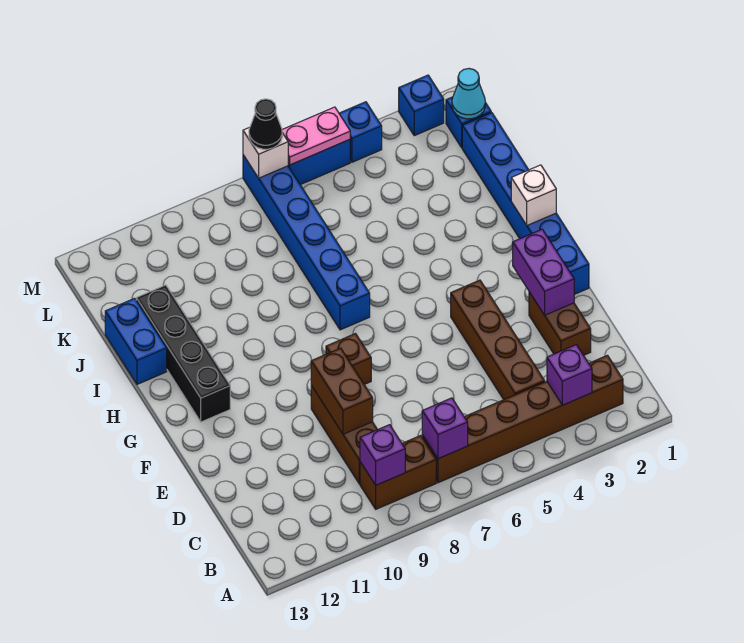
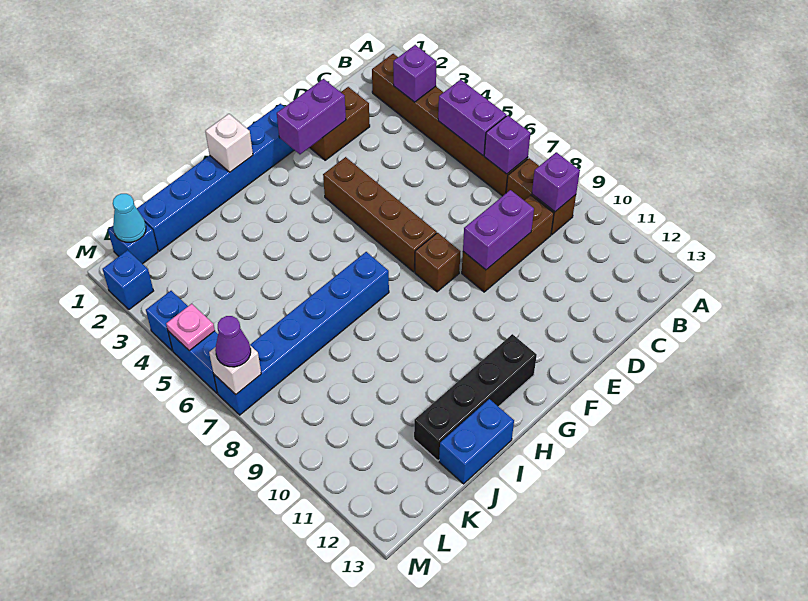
none -> purple 1x2 brick [438,80,506,155]
brown 1x4 brick [451,280,545,399] -> brown 1x4 brick turned to [323,157,437,272]
brown 1x2 brick [311,348,373,434] -> purple 1x2 brick [463,190,534,270]
pink 1x2 plate [282,107,350,165] -> pink 1x1 plate [166,304,215,351]
black 1x1 cone [249,99,282,149] -> purple 1x1 cone [215,316,251,367]

